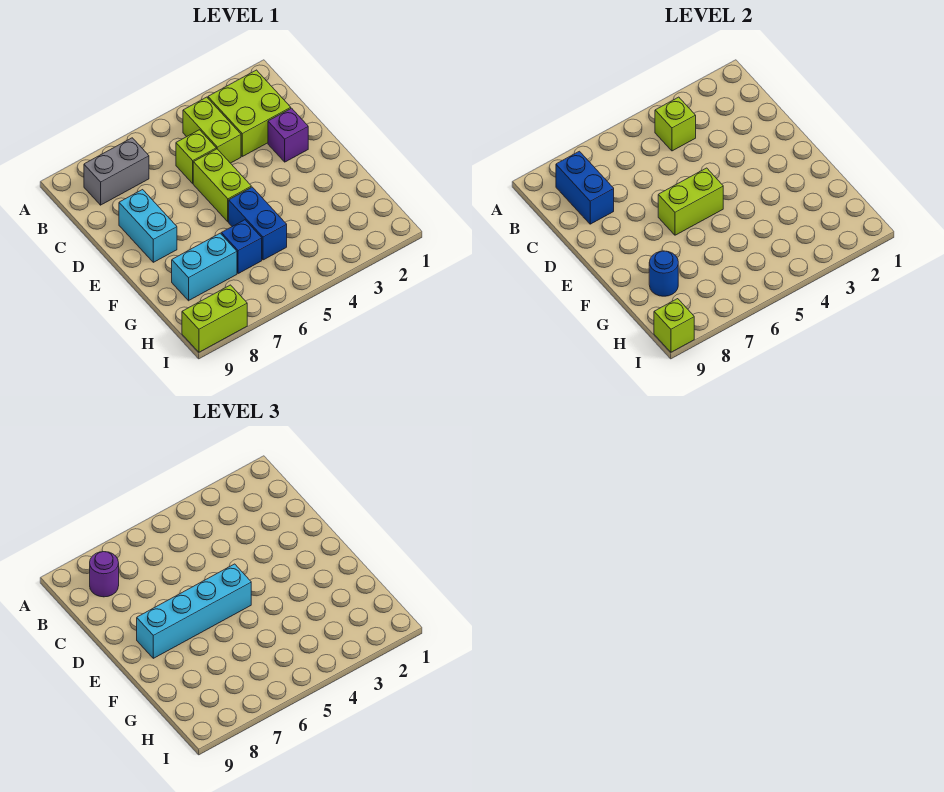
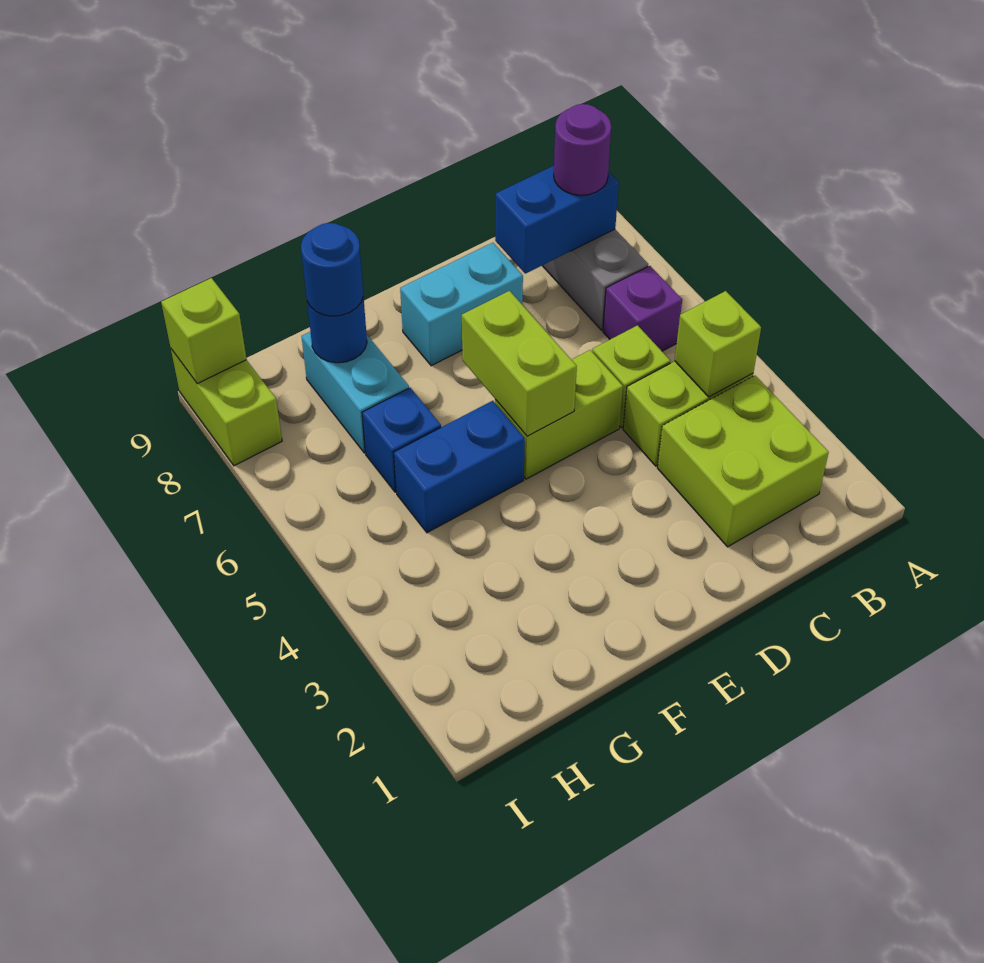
purple 1x1 brick [268,108,308,162] -> purple 1x1 brick moved to [603,266,682,351]
cyan 1x4 brick [137,564,251,658] -> none
none -> blue 1x1 round brick [301,223,363,316]

